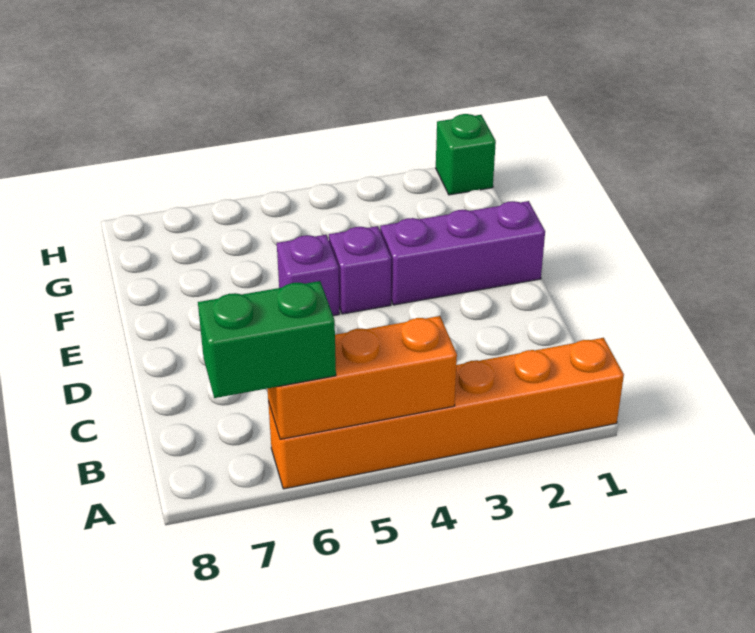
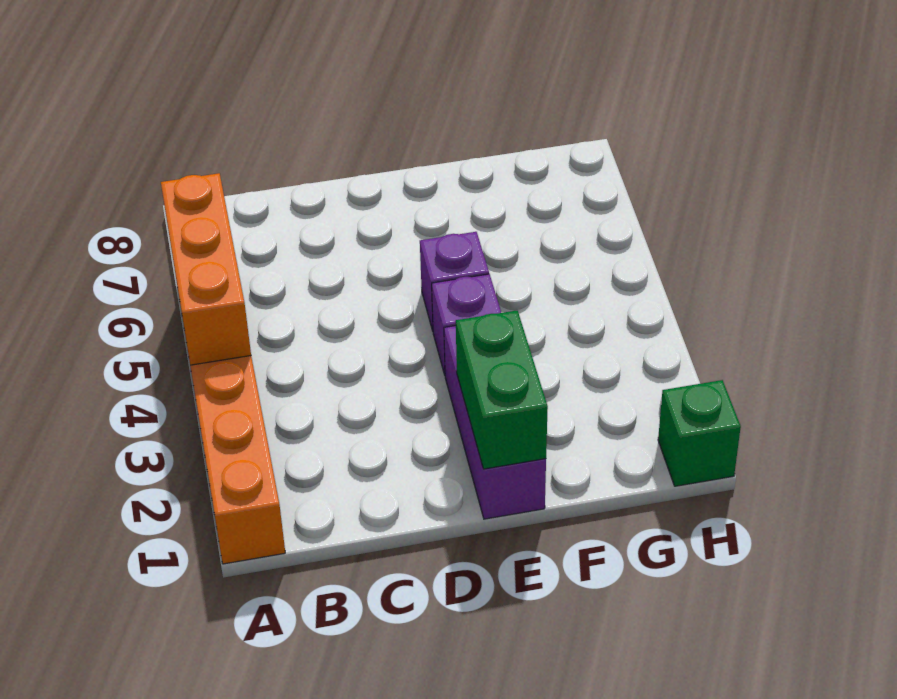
green 1x2 brick [198,281,336,398] -> green 1x2 brick moved to [456,311,548,469]

